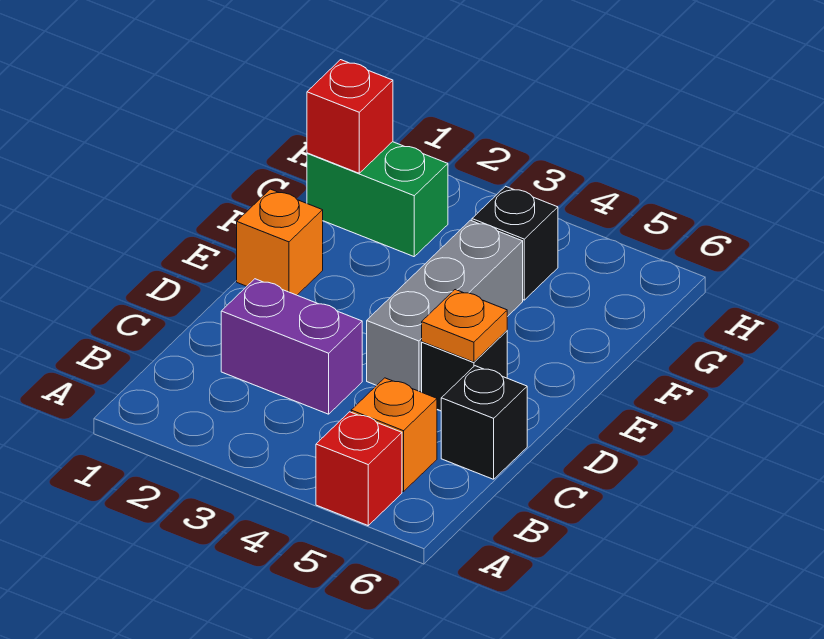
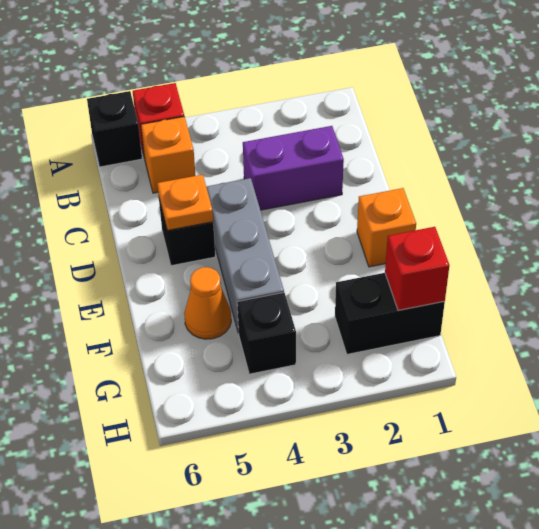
black 1x1 brick [441,366,527,479] -> black 1x1 brick moved to [87,91,142,167]
none -> orange 1x1 cone [184,267,231,339]
green 1x2 brick [307,142,448,257] -> black 1x2 brick [335,273,445,354]

